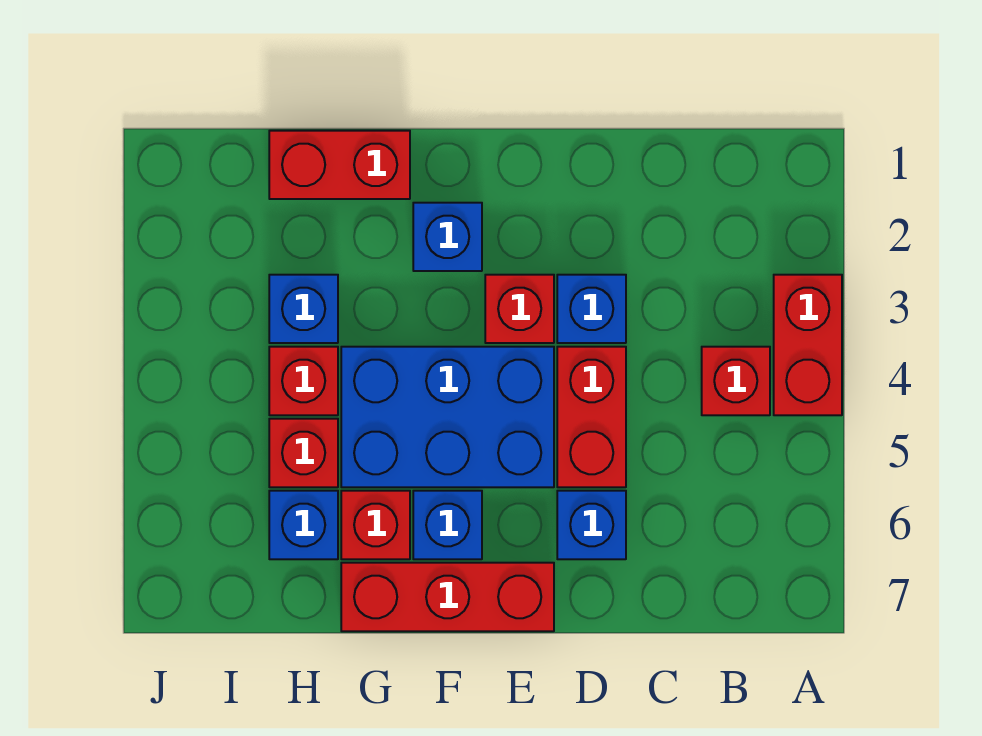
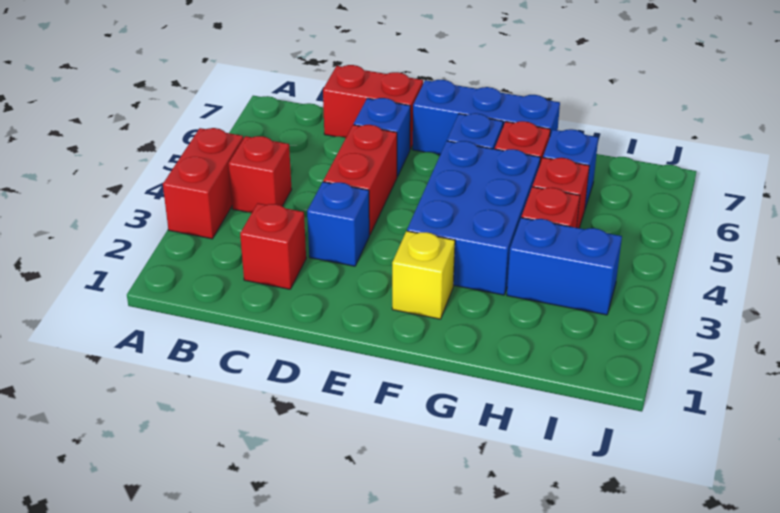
red 1x1 brick [485,275,554,343] -> red 1x1 brick moved to [240,203,306,289]
blue 2x3 brick [341,347,554,487] -> blue 2x3 brick turned to [407,141,540,295]
red 1x3 brick [341,563,554,631] -> blue 1x3 brick [413,80,560,155]
blue 1x1 brick [413,203,482,271] -> yellow 1x1 brick [392,231,455,319]
red 1x2 brick [269,131,410,199] -> red 1x2 brick moved to [323,65,423,149]
blue 1x1 brick [269,275,338,343] -> blue 1x2 brick [507,218,622,315]

